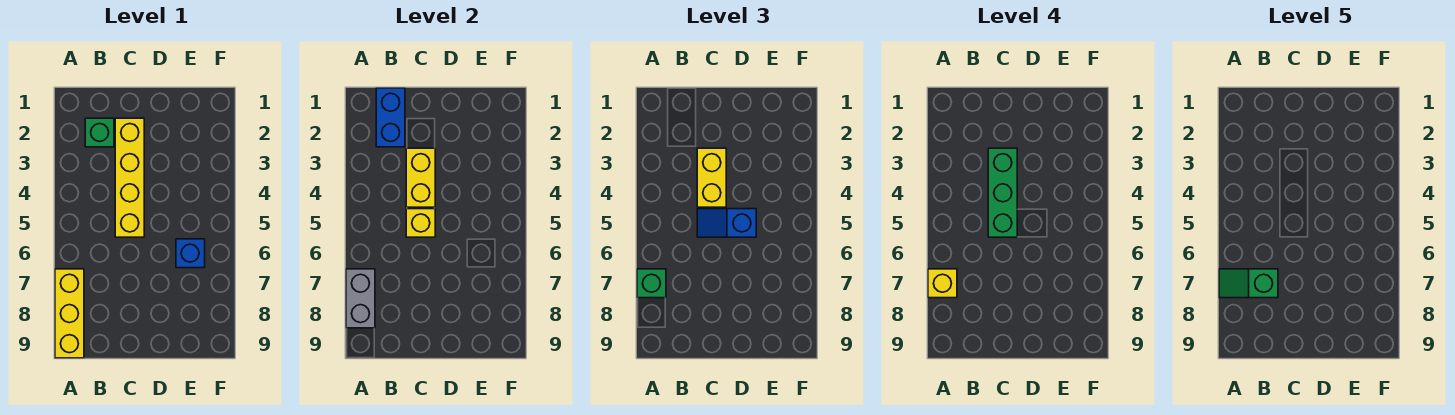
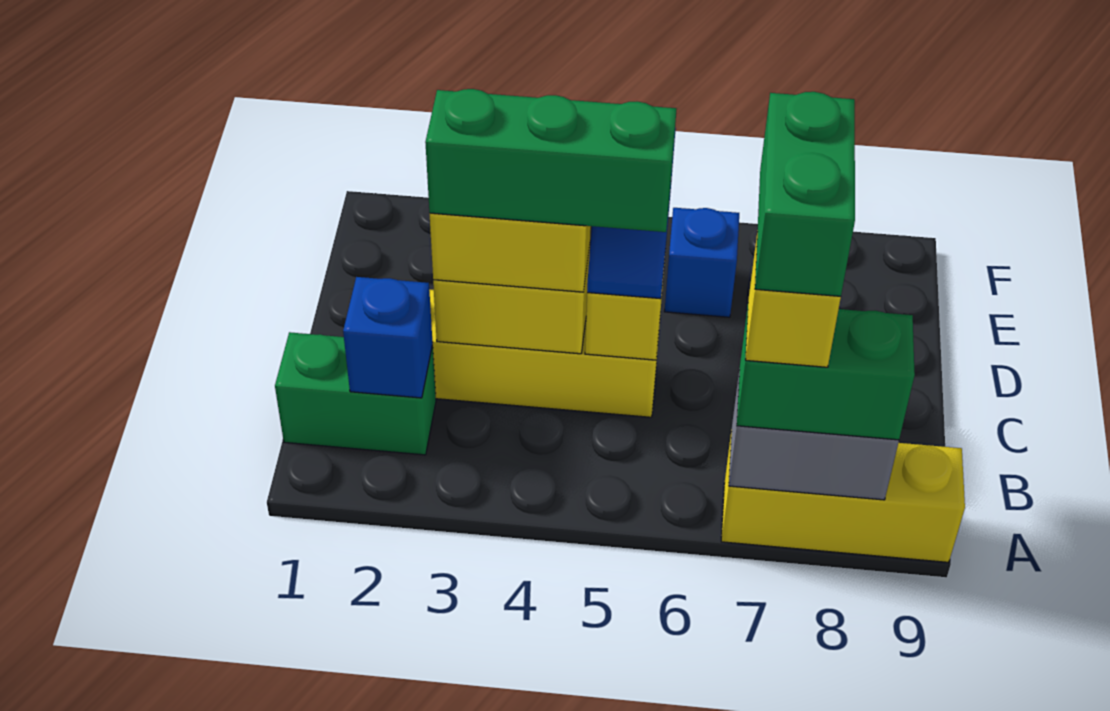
green 1x1 brick [637,269,666,298] -> green 1x2 brick [737,307,915,440]
green 1x2 slope [1219,269,1278,298] -> green 1x2 brick [755,92,855,296]
blue 1x2 brick [376,88,405,147] -> blue 1x1 brick [343,277,433,398]
green 1x1 brick [85,118,114,147] -> green 1x2 brick [275,332,436,455]

